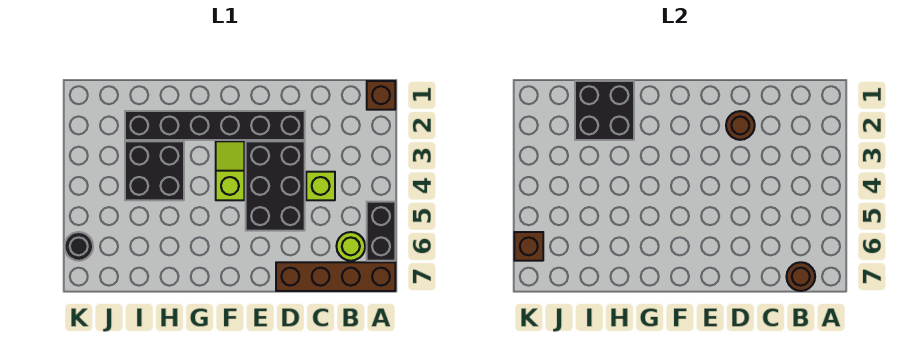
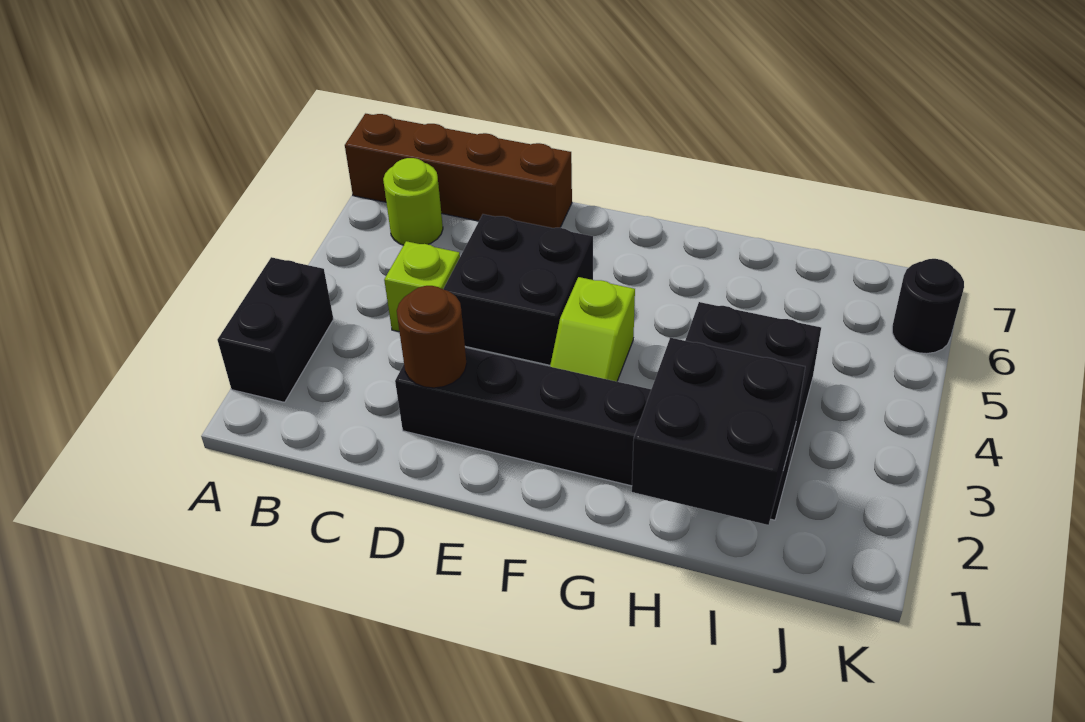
brown 1x1 brick [367,81,395,110] -> none
black 1x2 brick [367,202,395,261] -> black 1x2 brick moved to [218,257,333,402]
brown 1x1 round brick [786,262,815,291] -> none
black 2x3 brick [246,141,305,231] -> black 2x2 brick [444,214,593,365]
brown 1x1 brick [514,232,543,261] -> none

